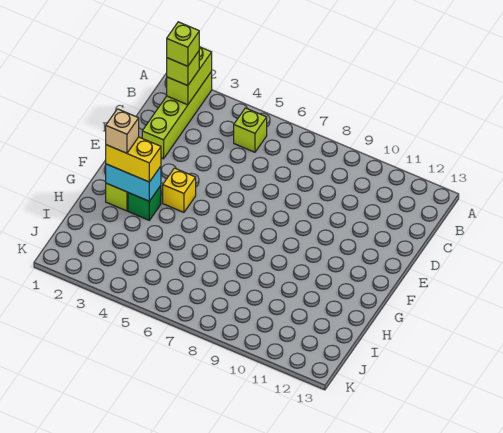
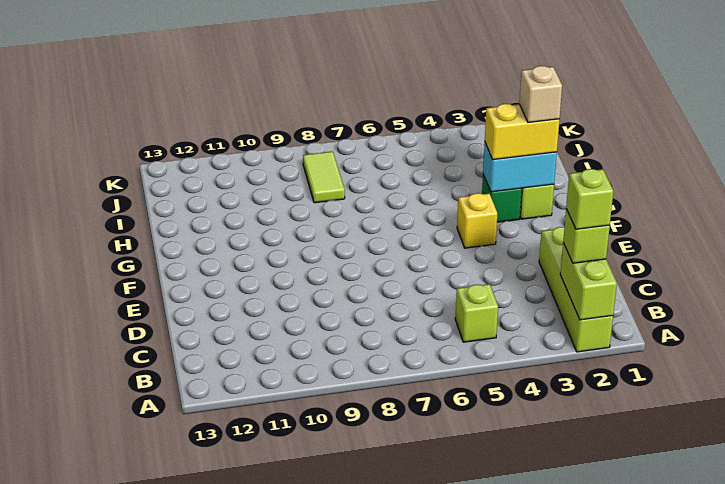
none -> lime 1x2 tile [303,151,345,203]

